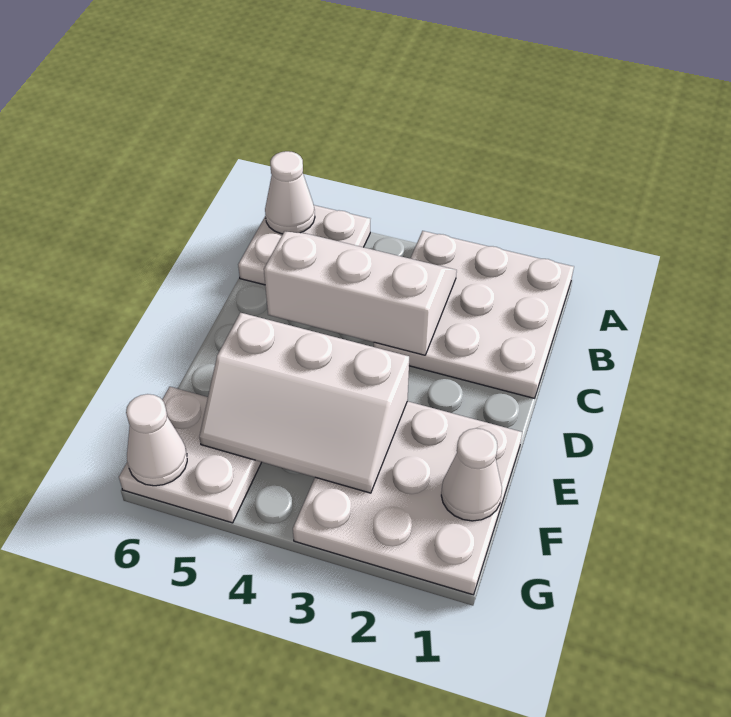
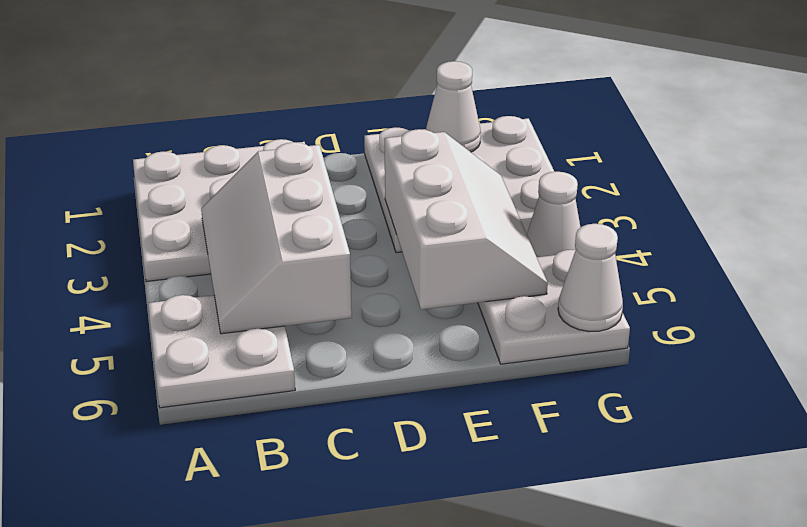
white 1x1 cone [265,151,315,234] -> white 1x1 cone moved to [527,172,580,257]

